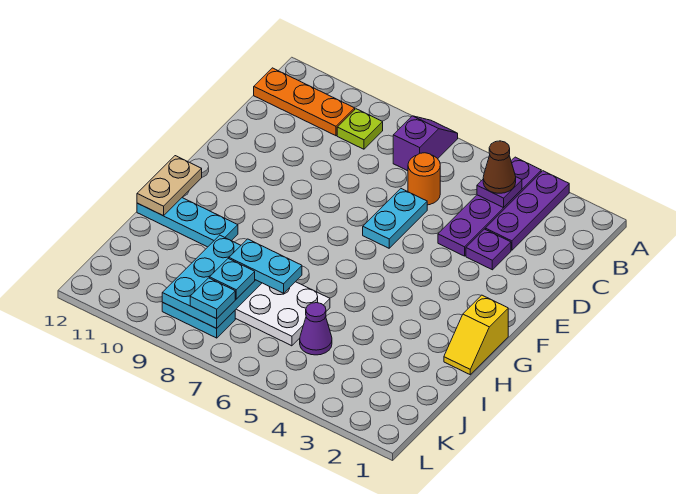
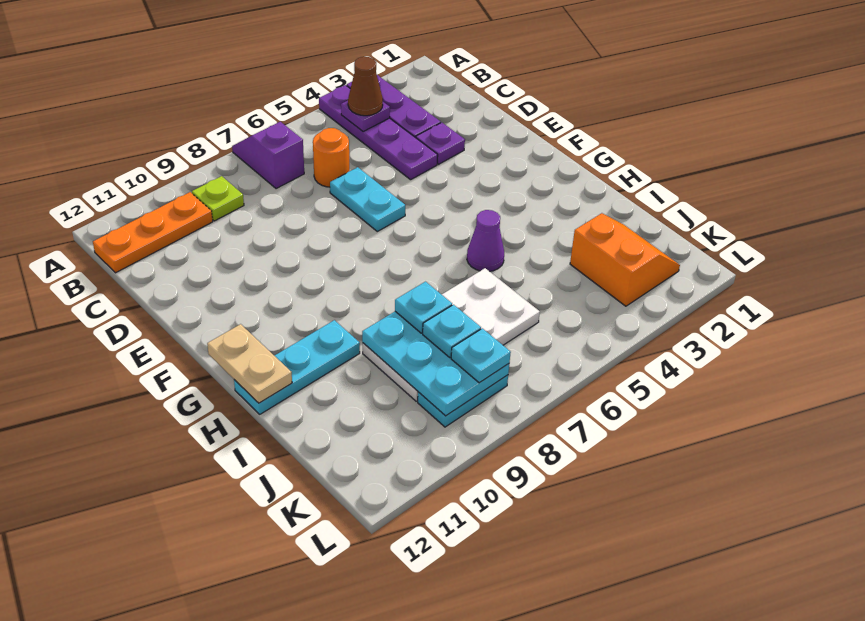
yellow 1x2 slope [444,295,508,374] -> none
cyan 1x2 plate [229,239,302,293] -> cyan 1x1 plate [395,282,452,333]
none -> orange 2x2 slope [570,213,680,306]
purple 1x1 cone [300,303,332,355] -> purple 1x1 cone moved to [467,210,504,271]

